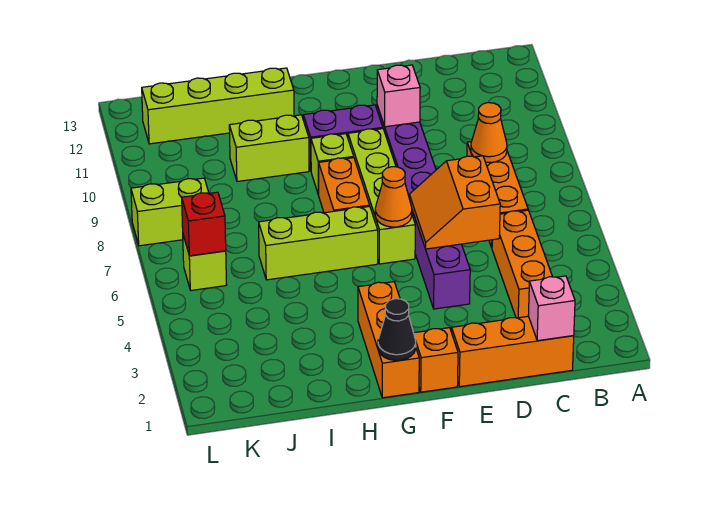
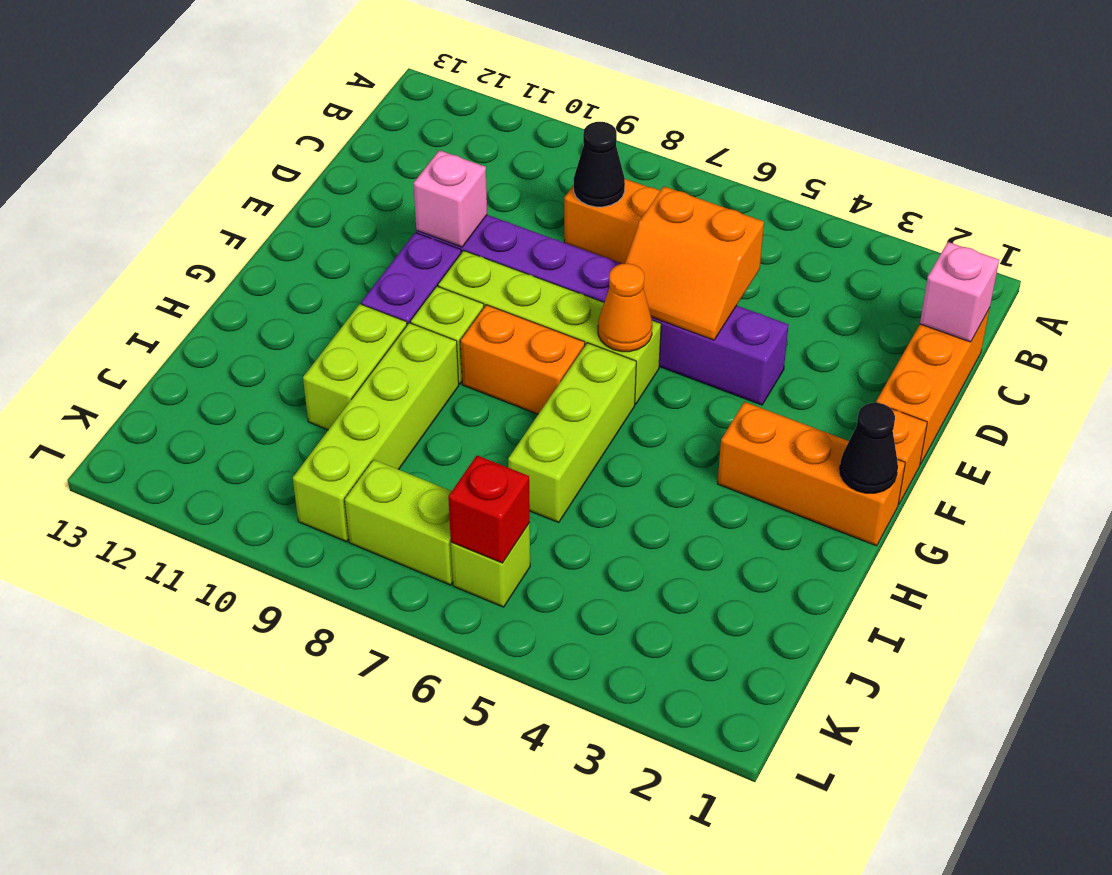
orange 1x3 brick [492,210,552,318] -> none
orange 1x1 cone [471,103,507,162] -> black 1x1 cone [574,122,625,207]
lime 1x4 brick [142,68,294,144] -> lime 1x4 brick moved to [293,323,459,542]
lime 1x2 brick [131,178,209,246] -> lime 1x2 brick turned to [345,460,453,585]

